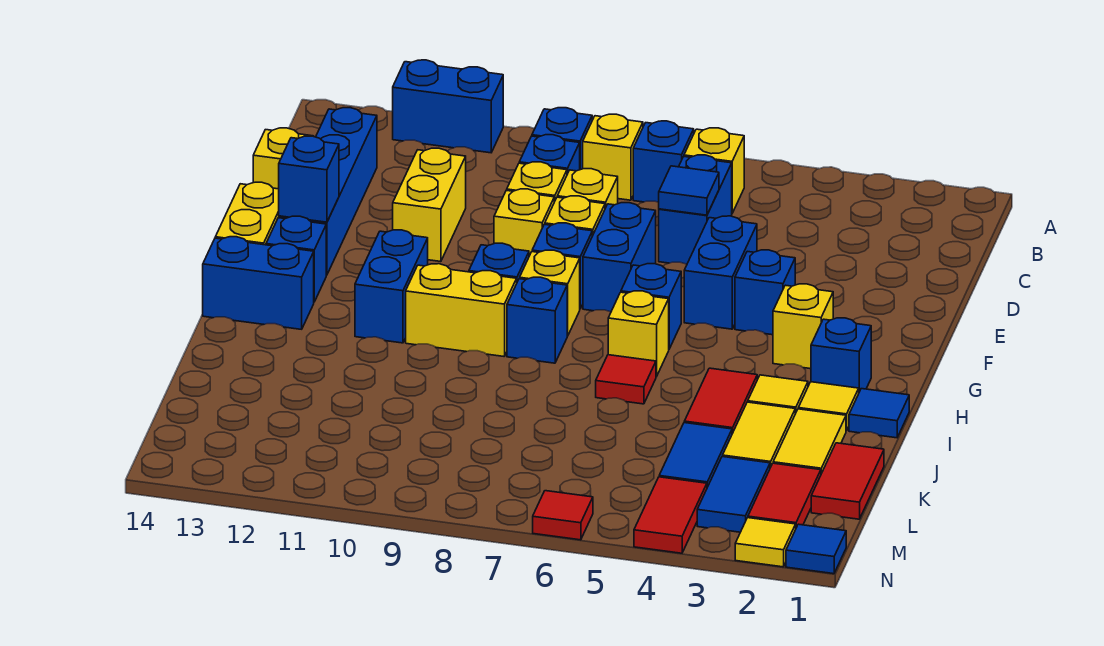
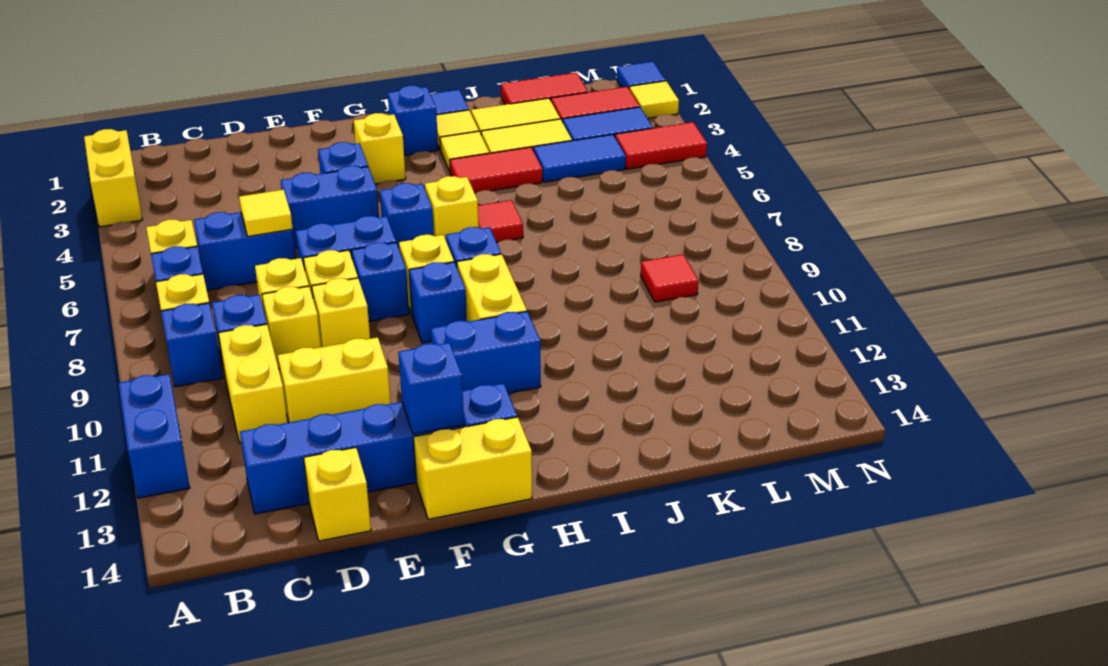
none -> yellow 1x2 brick [84,129,143,227]
none -> yellow 1x2 brick [218,324,288,443]
blue 1x1 tile [659,166,719,215] -> yellow 1x1 tile [239,190,293,236]
blue 1x2 brick [203,237,314,329] -> none
red 1x1 tile [533,491,593,540] -> red 1x1 tile moved to [641,254,698,302]

